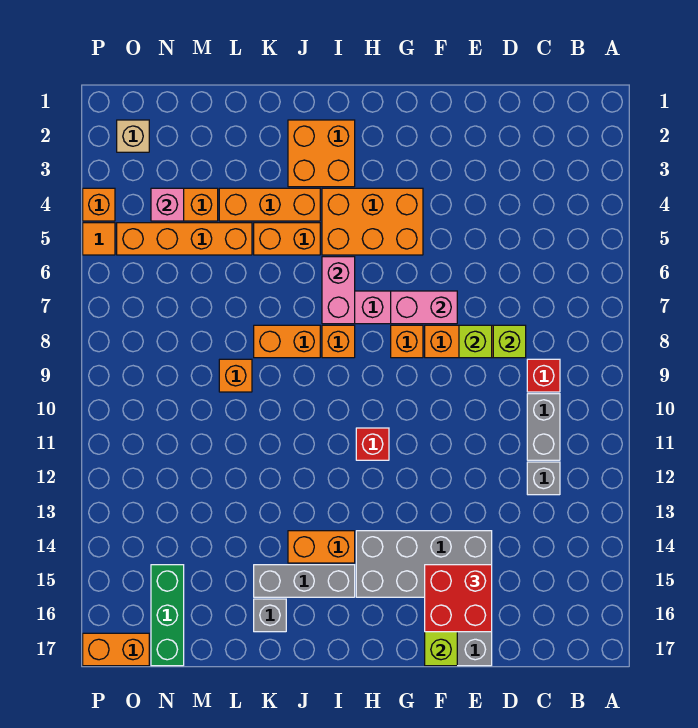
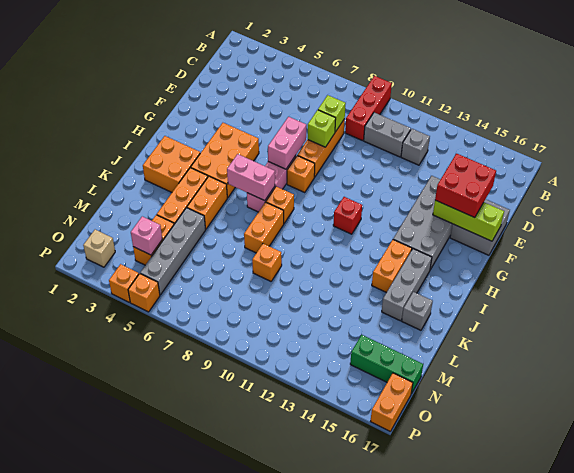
red 1x1 brick [527,359,560,392] -> red 1x3 brick [345,76,392,141]
orange 1x4 brick [117,223,252,255] -> grey 1x4 brick [140,208,206,295]
orange 1x1 tile [83,223,115,255] -> orange 1x1 brick [128,274,160,312]

